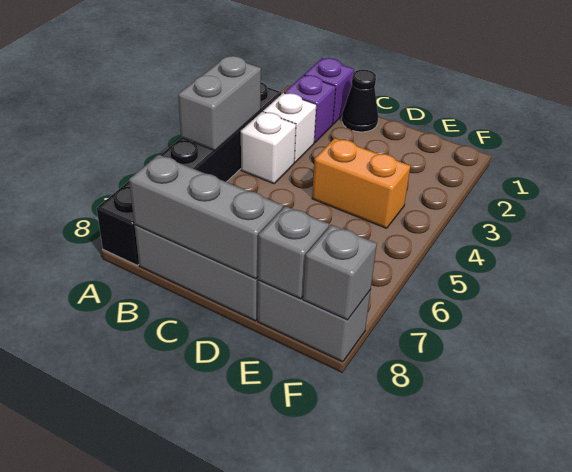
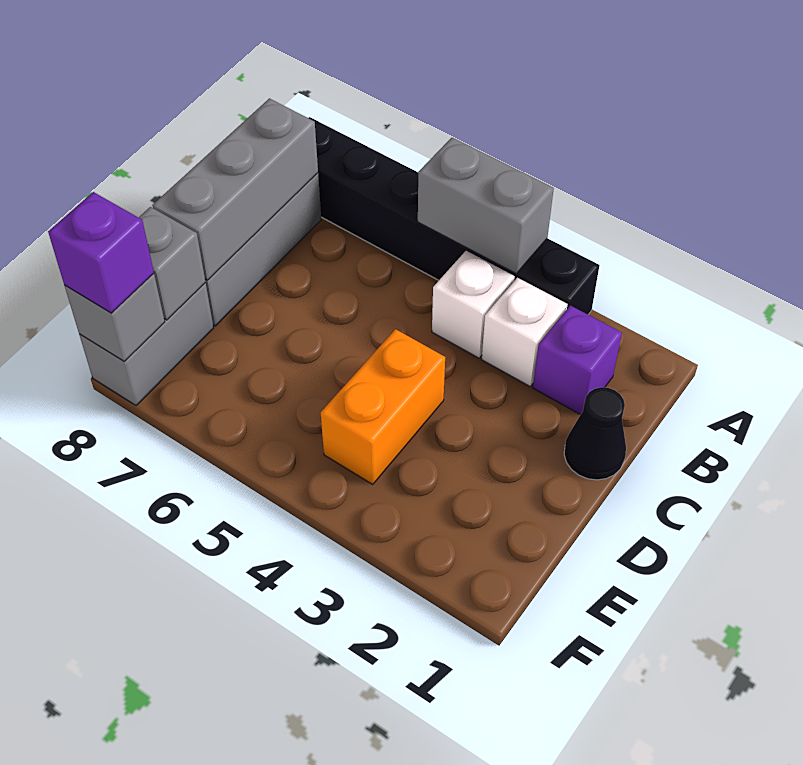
purple 1x1 brick [304,58,354,124] -> purple 1x1 brick moved to [48,192,154,313]

